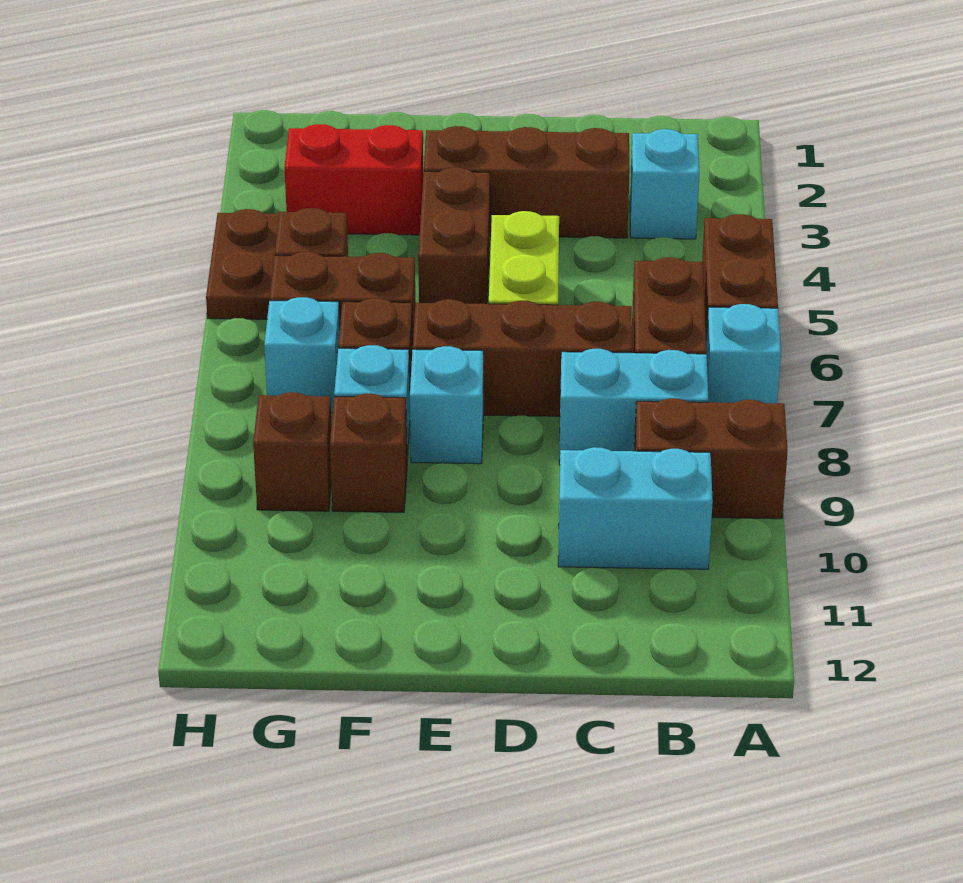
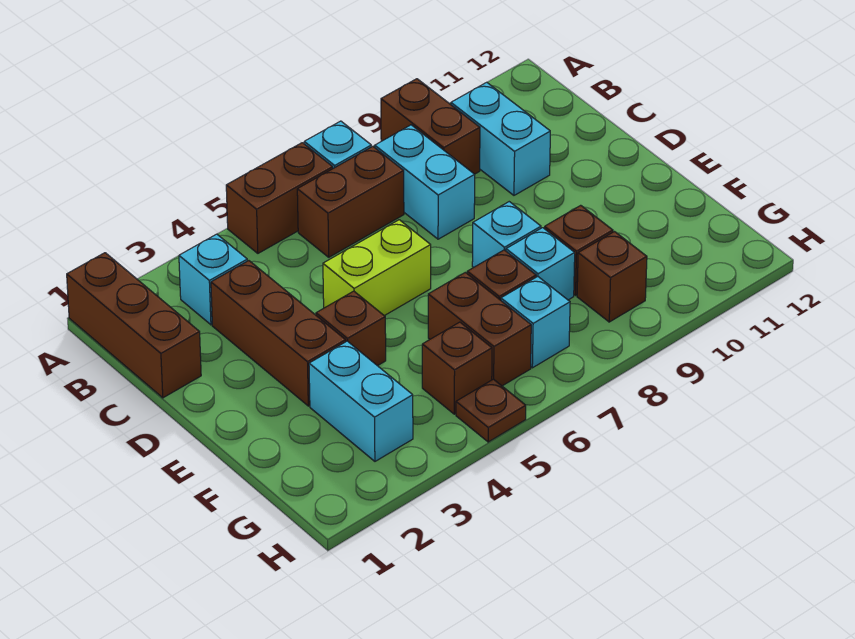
brown 1x3 brick [413,299,632,416] -> brown 1x3 brick moved to [67,253,201,398]
brown 1x2 brick [418,167,490,304] -> brown 1x1 brick [316,291,386,366]
red 1x2 brick [284,124,423,235] -> cyan 1x2 brick [309,341,413,461]
brown 1x2 plate [206,209,279,319] -> brown 1x1 plate [456,379,526,442]

